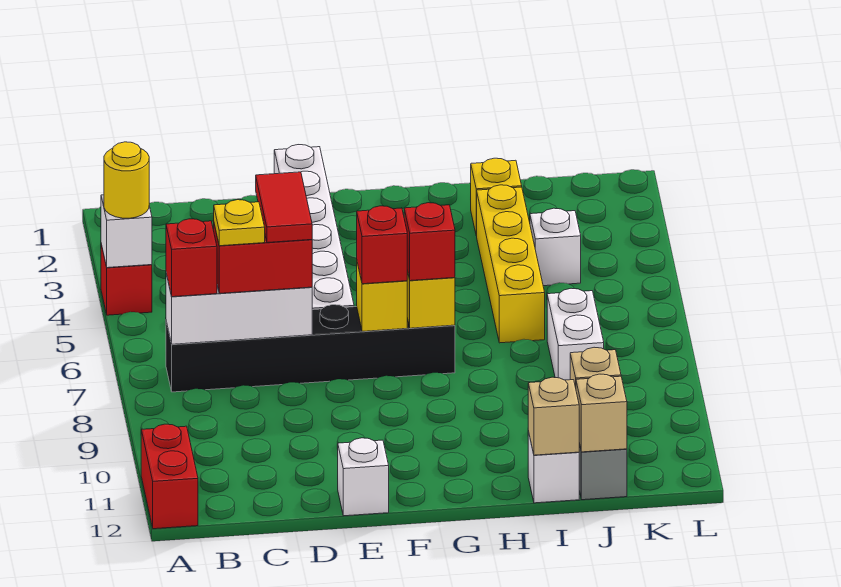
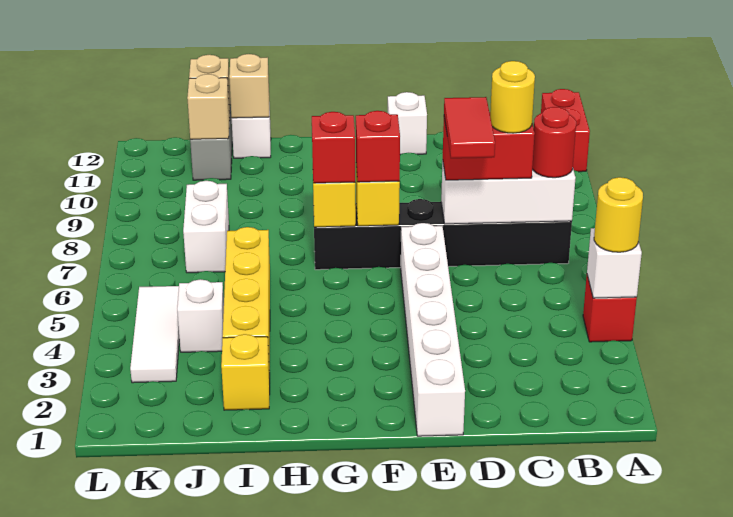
red 1x1 brick [166,219,217,297] -> red 1x1 round brick [532,107,576,178]
yellow 1x1 plate [214,200,265,246] -> yellow 1x1 round brick [490,61,535,133]
none -> white 1x3 tile [130,286,179,383]

